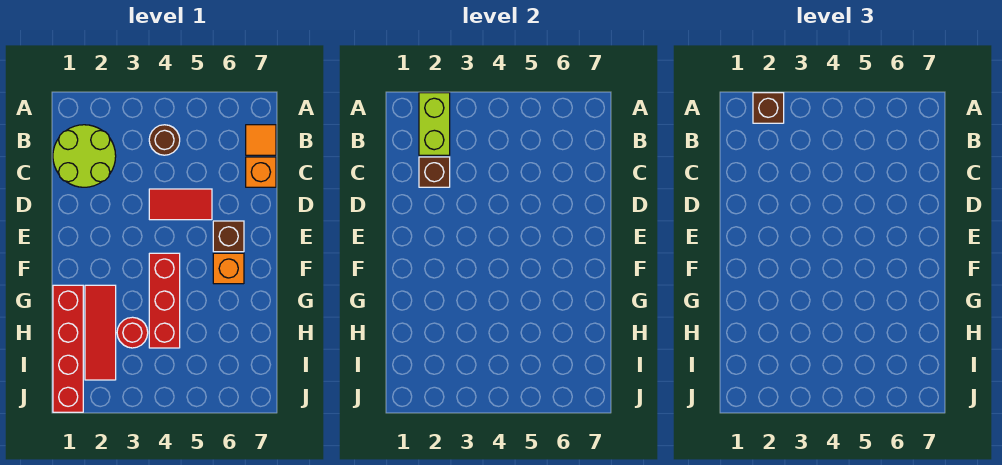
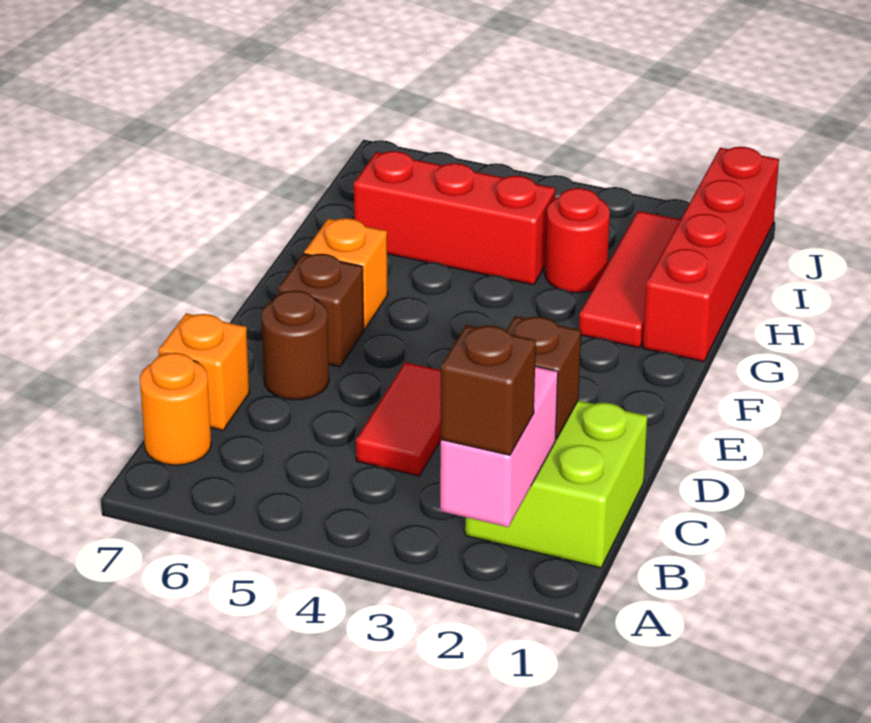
lime 1x2 brick [419,93,450,155] -> pink 1x2 brick [440,366,558,527]
lime 2x2 round brick [53,125,116,187] -> lime 2x2 brick [465,400,647,568]
brown 1x1 round brick [149,125,180,155] -> brown 1x1 round brick moved to [262,290,329,400]
orange 1x1 tile [246,125,276,155] -> orange 1x1 round brick [140,353,211,465]
red 1x2 tile [149,189,212,220] -> red 1x2 tile turned to [356,362,441,476]
red 1x3 brick [149,253,180,348] -> red 1x3 brick turned to [354,151,555,285]

